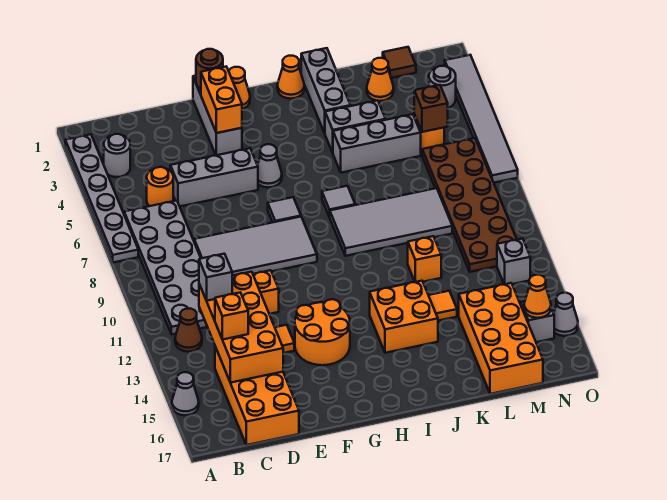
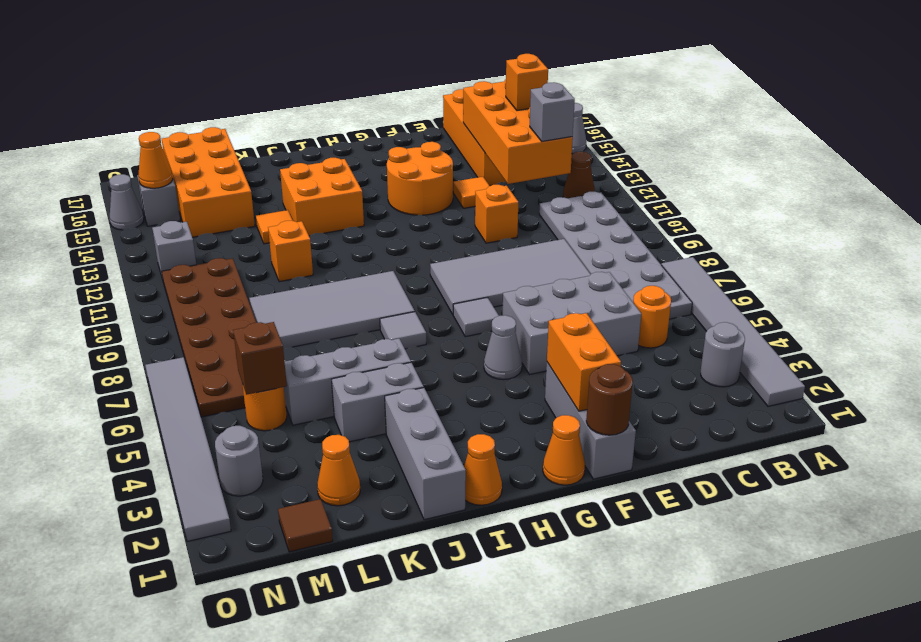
grey 1x6 plate [65,134,138,263] -> grey 1x6 tile [661,257,805,406]
grey 1x3 brick [170,148,258,206] -> grey 2x3 brick [503,272,641,375]

